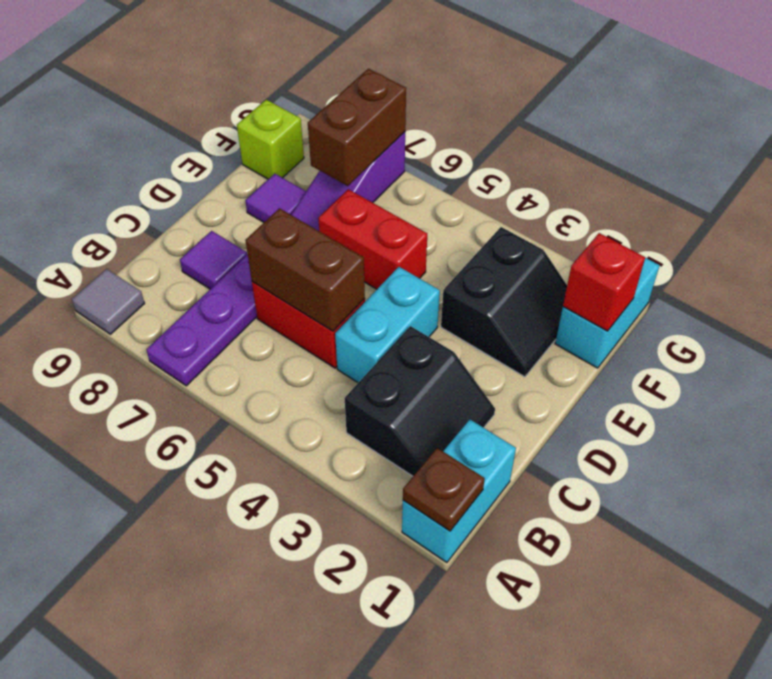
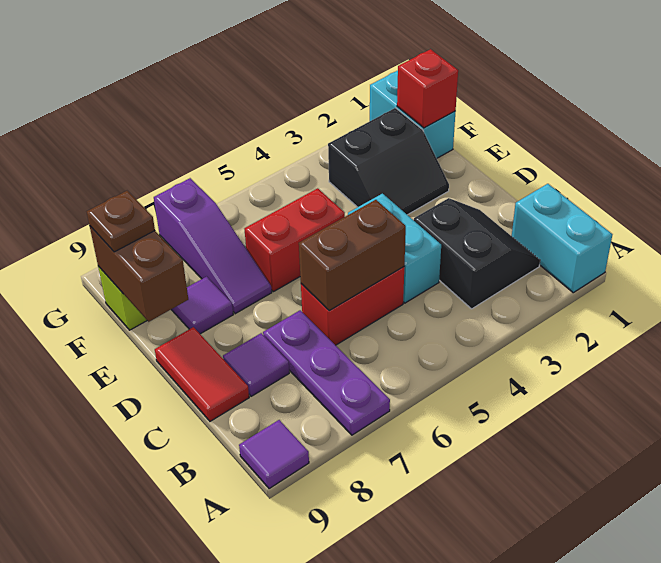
brown 1x1 plate [403,448,485,531] -> brown 1x1 plate moved to [87,191,155,252]
grey 1x1 tile [72,269,145,334] -> purple 1x1 tile [239,420,309,489]
none -> red 1x2 tile [155,327,249,421]
black 2x2 slope [441,227,567,377] -> black 2x2 slope turned to [328,108,449,215]
brown 1x2 brick [308,69,406,186] -> brown 1x2 brick moved to [90,226,188,322]

